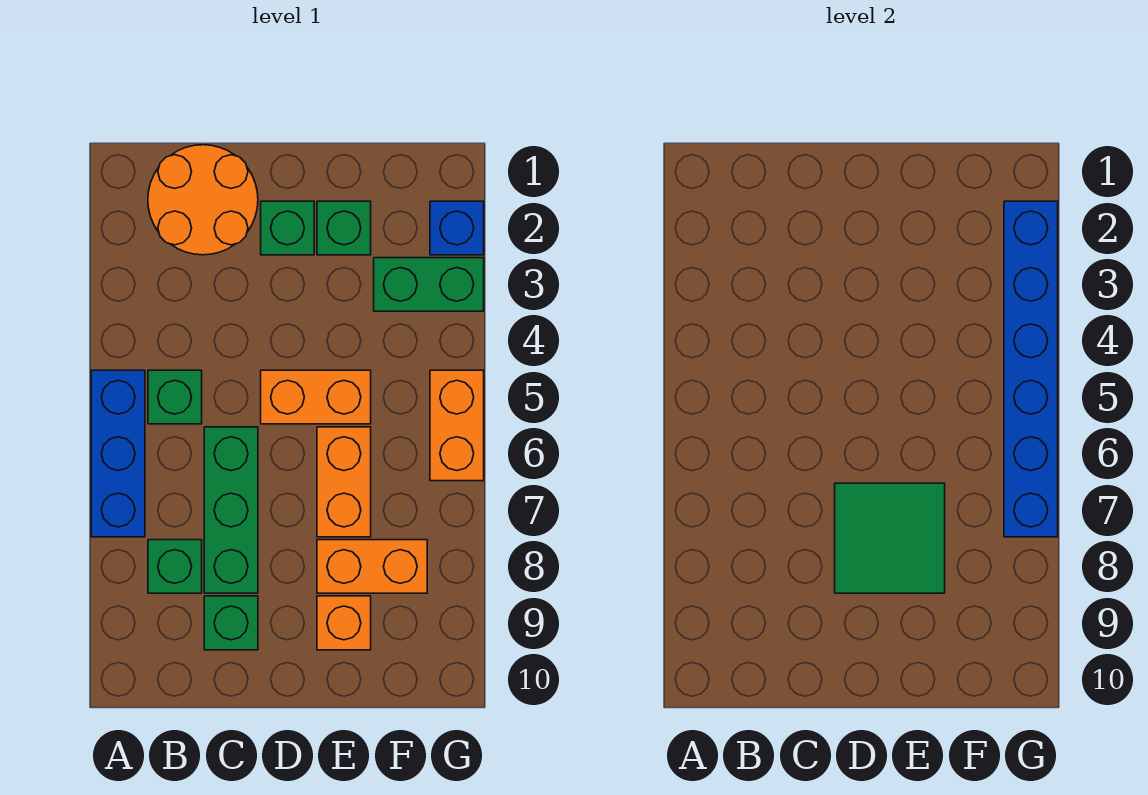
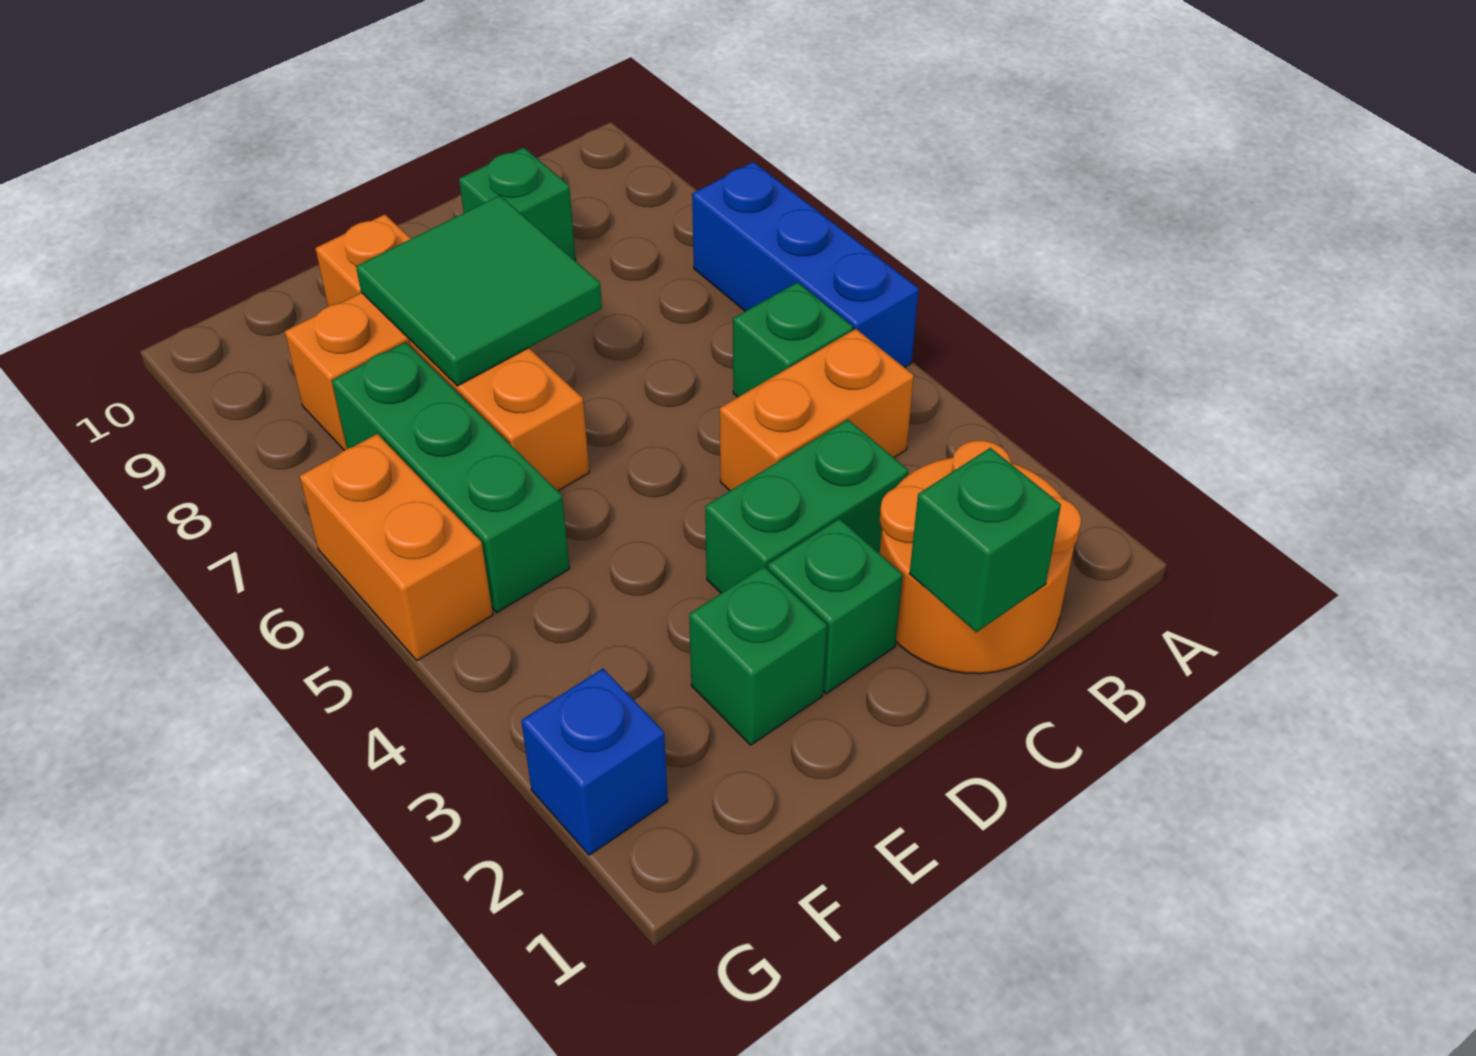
green 1x1 brick [148,540,202,593] -> green 1x1 brick moved to [910,448,1061,632]
green 1x3 brick [204,427,258,593] -> green 1x3 brick moved to [332,342,570,613]
orange 1x2 brick [261,370,371,424] -> orange 1x2 brick moved to [720,329,914,491]
green 1x2 brick [374,258,484,311] -> green 1x2 brick moved to [705,420,908,593]
blue 1x6 brick [1004,201,1058,537] -> none

